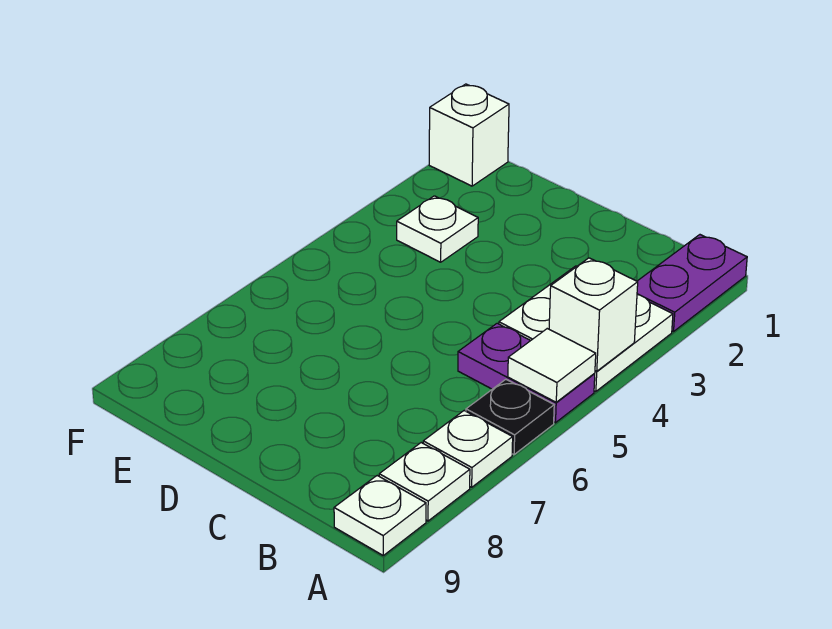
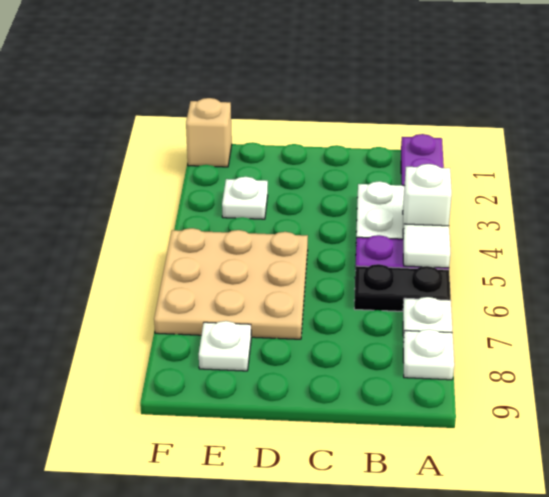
black 1x1 plate [466,379,554,454] -> black 1x2 plate [354,264,451,311]
white 1x1 plate [334,476,426,555] -> white 1x1 plate moved to [199,321,251,371]
none -> tan 3x3 plate [154,228,308,339]
white 1x1 brick [429,84,509,186] -> tan 1x1 brick [186,98,232,167]

